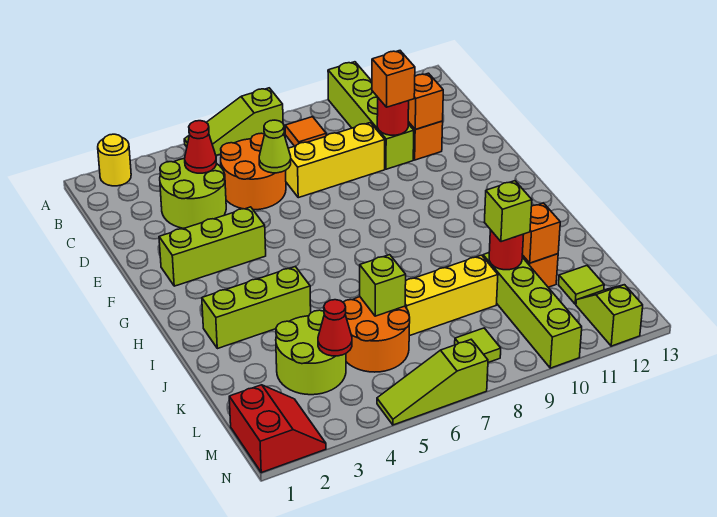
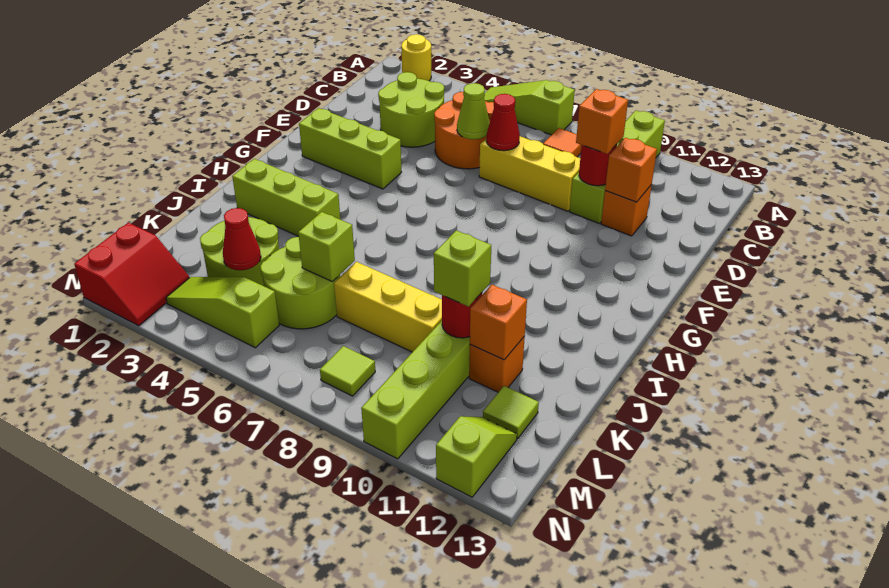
red 1x1 cone [185,121,216,173] -> red 1x1 cone moved to [486,94,520,151]
orange 2x2 round brick [343,297,410,372] -> lime 2x2 round brick [260,237,340,329]
lime 1x3 slope [377,340,488,425] -> lime 1x3 slope moved to [166,277,279,348]

